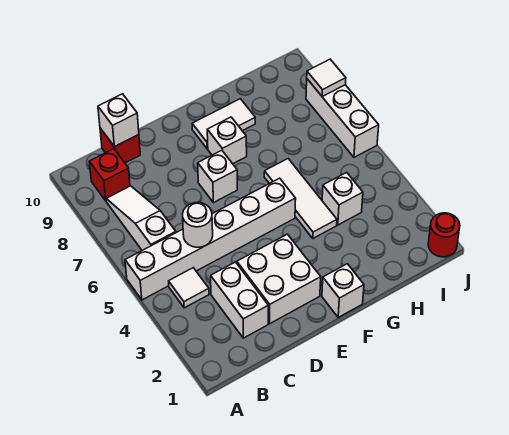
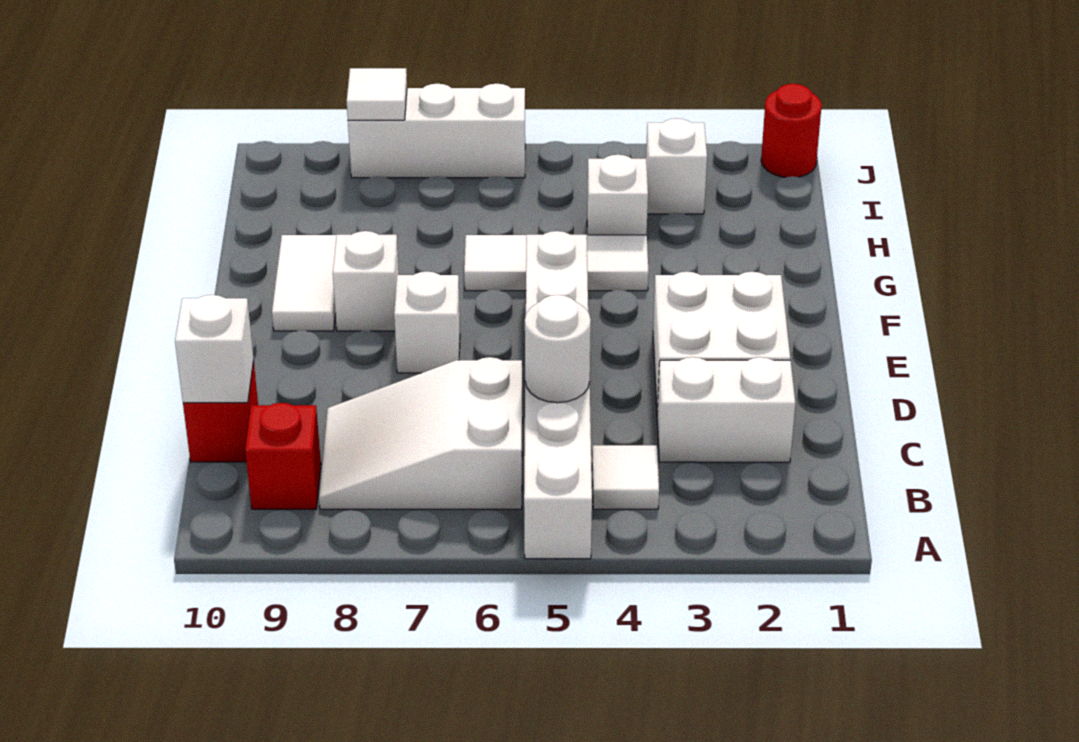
white 1x3 slope [106,186,176,250] -> white 2x3 slope [319,357,523,509]
white 1x1 brick [322,264,364,317] -> white 1x1 brick moved to [646,119,707,214]

